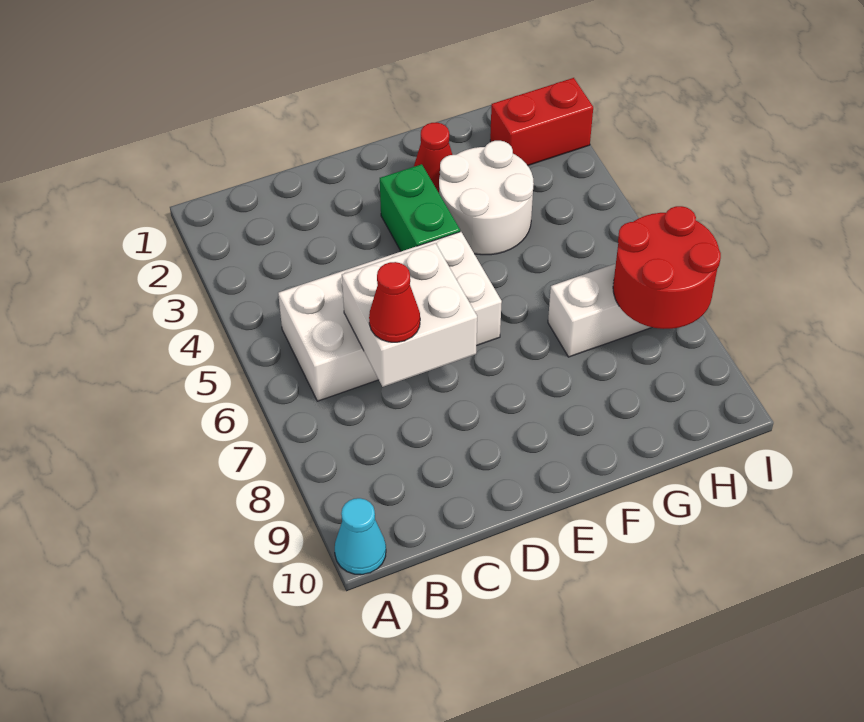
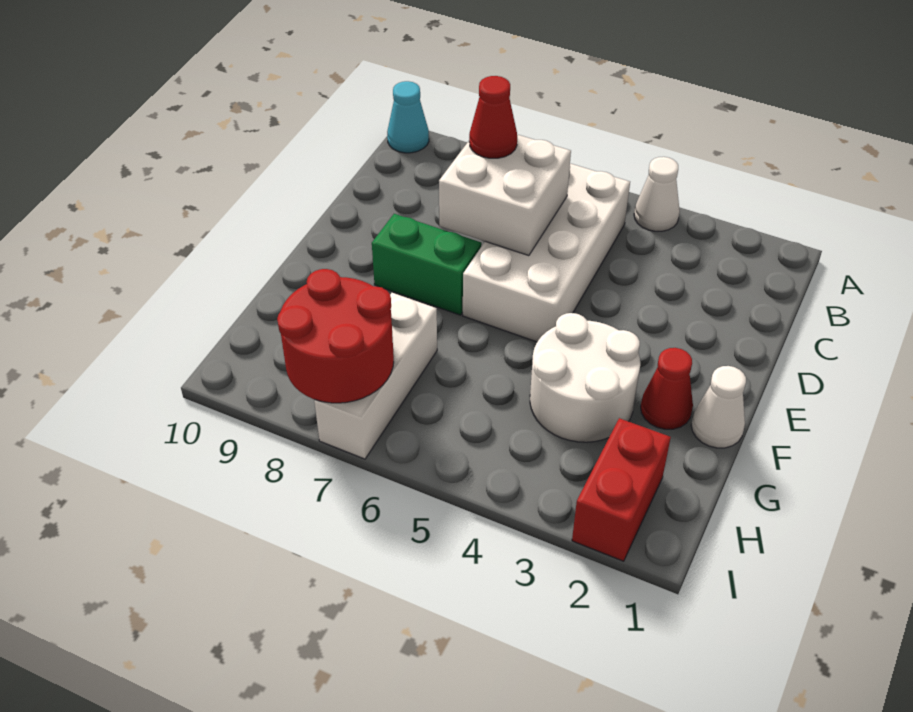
none -> white 1x1 cone [634,157,680,231]
green 1x2 brick [380,164,460,251] -> green 1x2 brick moved to [372,214,482,315]
none -> white 1x1 cone [691,366,746,448]

